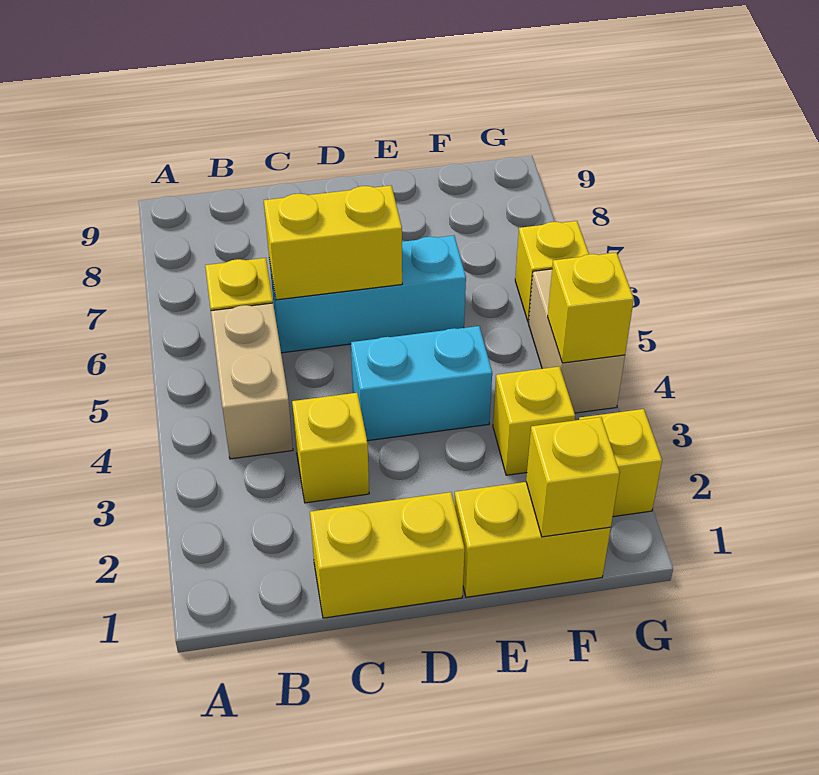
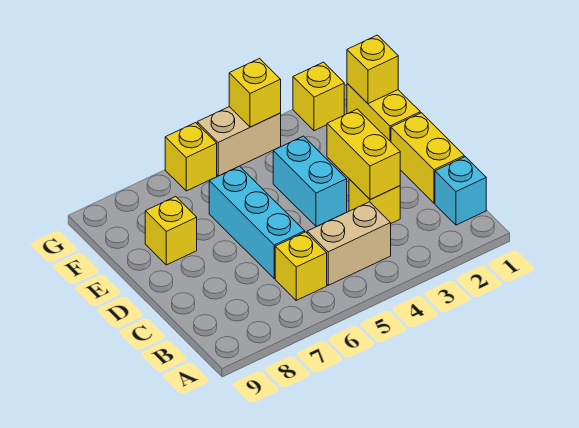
none -> cyan 1x1 brick [435,157,486,225]
yellow 1x2 brick [264,186,402,300] -> yellow 1x2 brick moved to [327,109,400,200]
yellow 1x1 brick [493,366,575,475] -> yellow 1x1 brick moved to [145,197,197,265]

